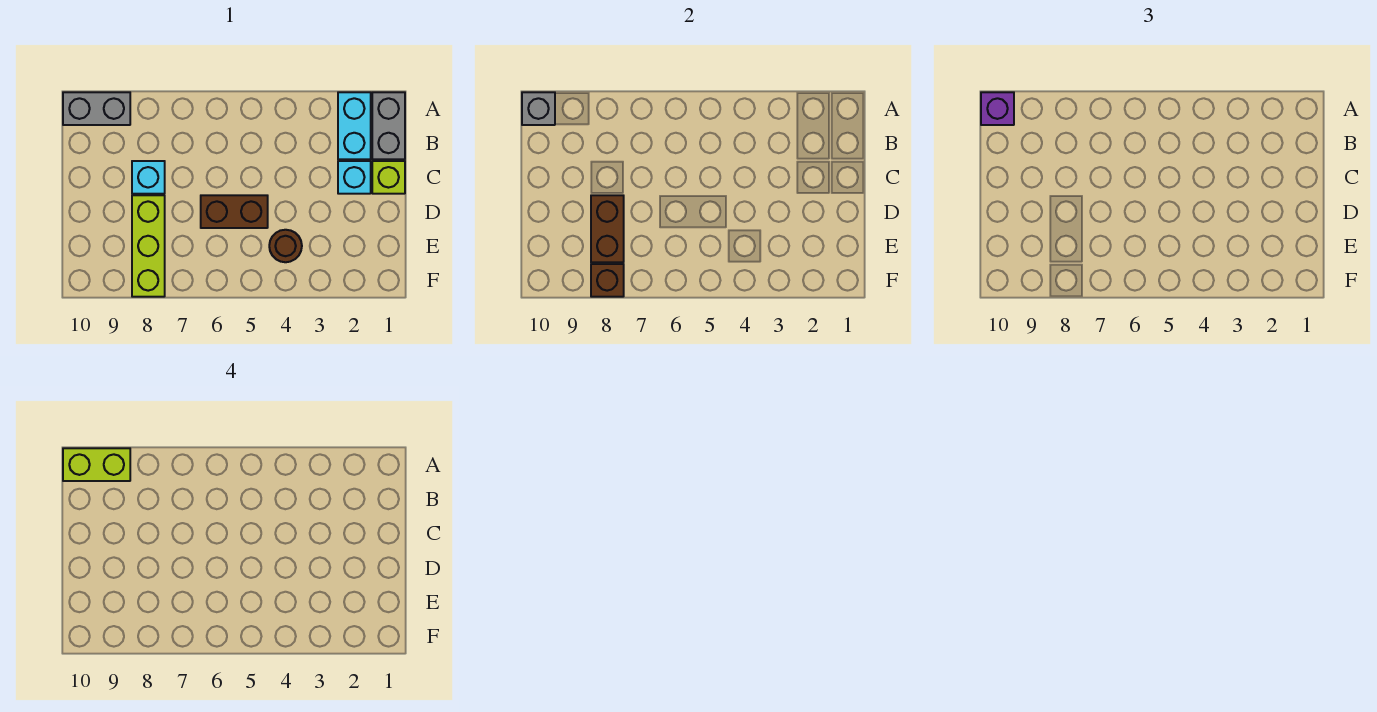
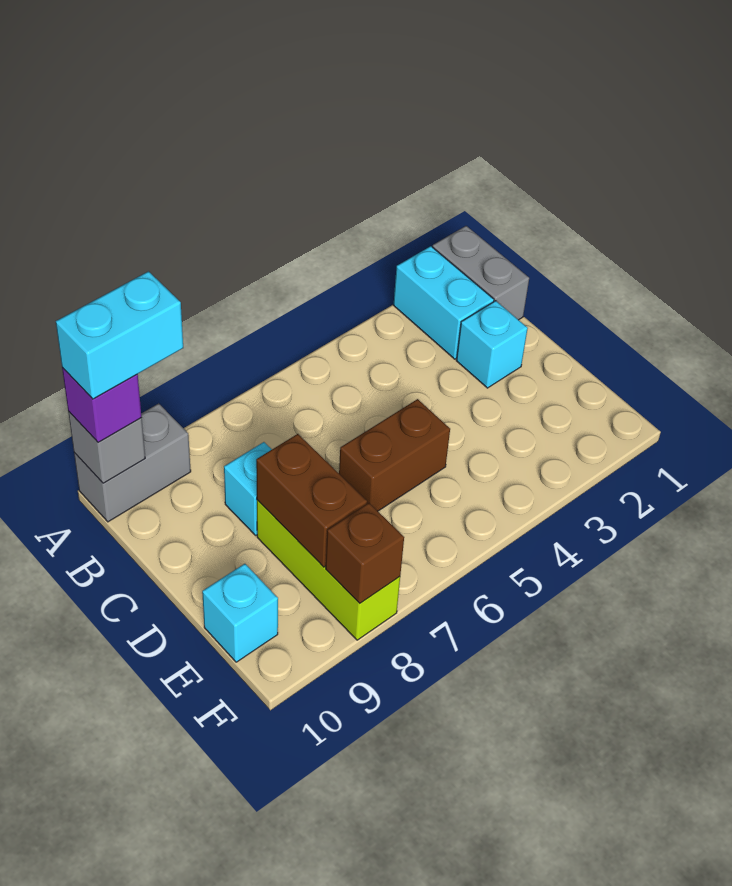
lime 1x2 brick [63,448,130,481] -> cyan 1x2 brick [56,271,183,399]
lime 1x1 brick [372,161,405,194] -> none
brown 1x1 round brick [269,230,302,262] -> none
none -> cyan 1x1 brick [202,564,278,662]

